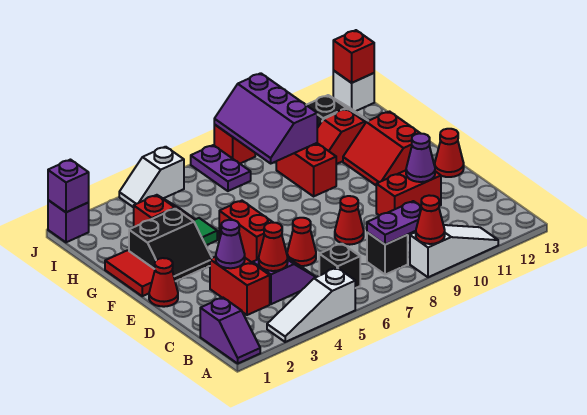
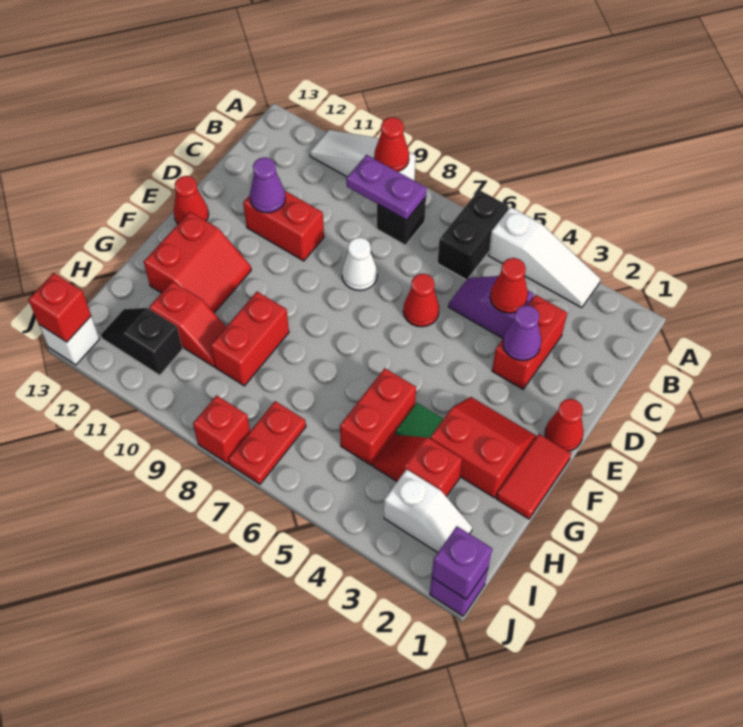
purple 1x2 slope [200,298,260,363] -> none
black 1x1 brick [319,244,360,288] -> black 1x2 brick [438,190,509,280]
red 1x1 cone [335,196,364,245] -> white 1x1 cone [342,237,377,291]
red 1x2 brick [219,201,273,263] -> red 1x2 brick moved to [340,368,416,465]
black 2x2 slope [129,209,212,281] -> red 2x2 slope [430,397,536,498]
purple 2x3 slope [214,73,317,163] -> none
purple 1x2 plate [191,145,251,191] -> red 1x2 plate [228,401,306,484]
white 1x2 slope [119,147,184,207] -> white 1x2 slope moved to [384,469,472,553]

